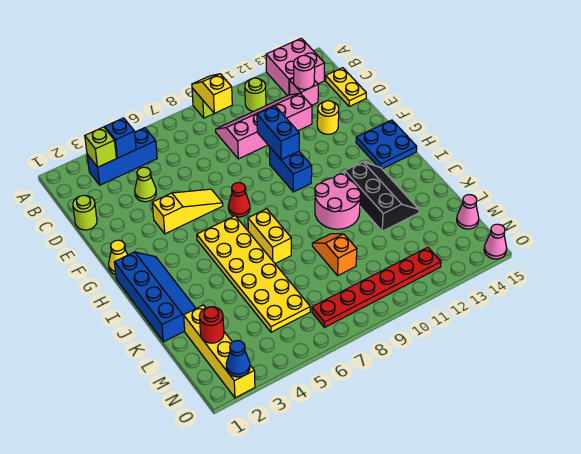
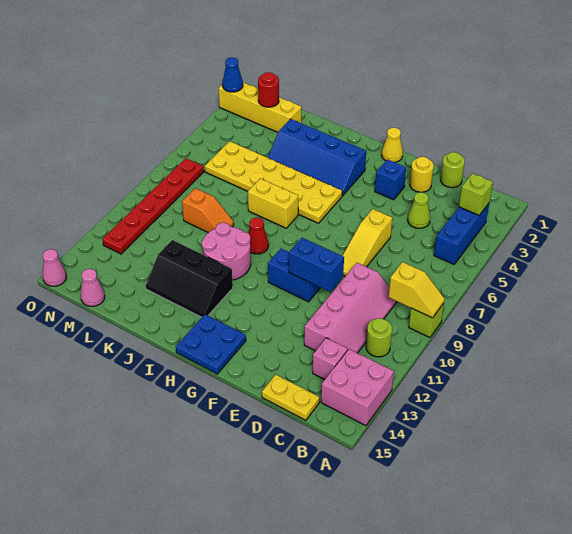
blue 1x1 brick [105,118,136,158] -> blue 1x1 brick moved to [375,160,406,200]
pink 1x1 round brick [294,55,315,89] -> none
yellow 1x1 round brick [317,101,339,134] -> yellow 1x1 round brick moved to [410,157,434,192]
yellow 1x3 slope [152,189,223,234] -> yellow 1x3 slope moved to [343,209,392,276]
red 1x1 cone [228,183,250,217] -> red 1x1 cone moved to [248,217,269,254]
blue 2x4 slope [114,252,196,342] -> blue 2x4 slope moved to [268,119,366,196]

